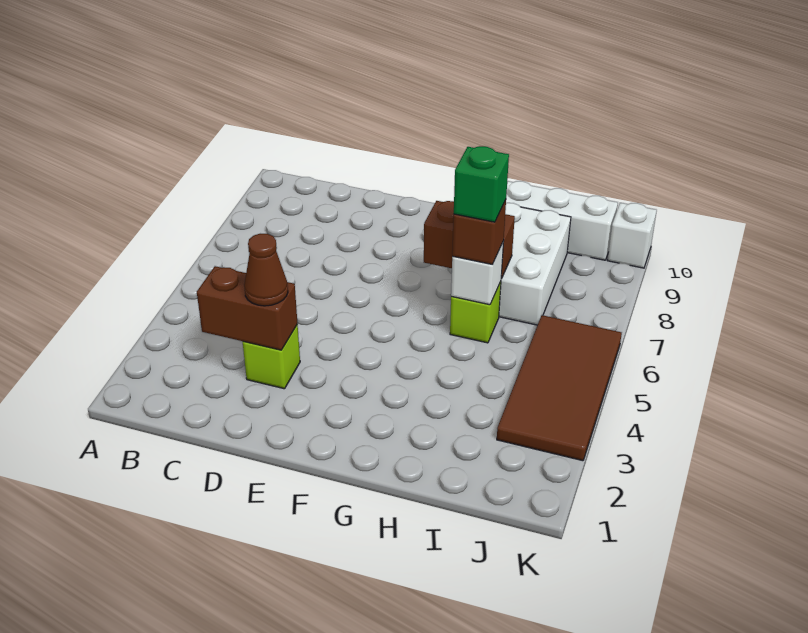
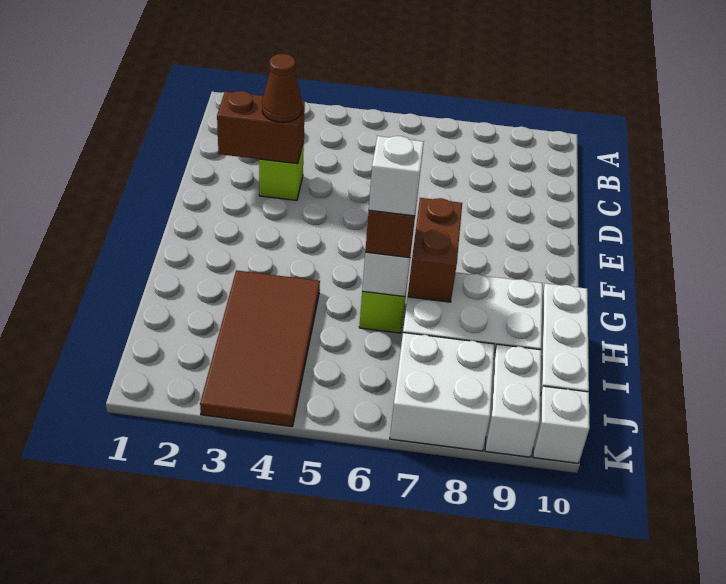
brown 1x2 brick [197,266,298,350] -> brown 1x2 brick turned to [217,91,305,164]
green 1x1 brick [454,146,509,222] -> white 1x1 brick [369,136,424,216]
brown 2x4 tile [497,315,622,461] -> brown 2x4 tile turned to [200,270,320,427]
none -> white 2x2 brick [390,333,494,451]
none -> white 1x2 brick [485,344,541,457]

